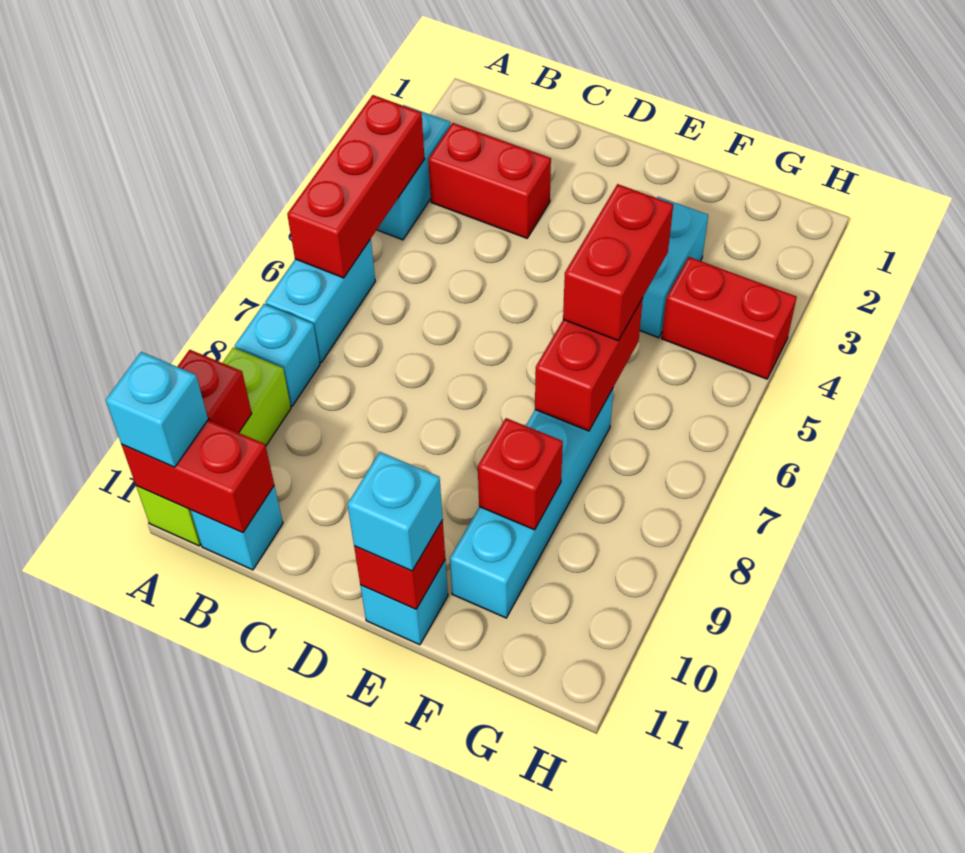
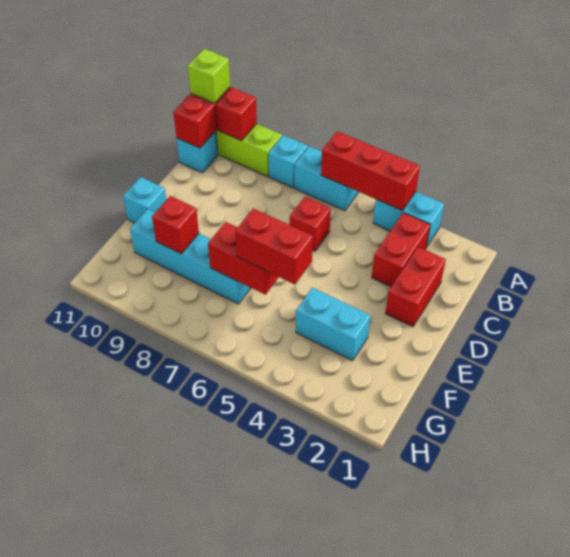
cyan 1x1 brick [106,352,208,467] -> lime 1x1 brick [188,49,230,103]
red 1x1 brick [354,520,445,609] -> red 1x1 brick moved to [290,197,331,251]
cyan 1x1 brick [347,452,443,571] -> none
red 1x2 brick [661,257,797,379] -> red 1x2 brick moved to [385,247,446,327]

